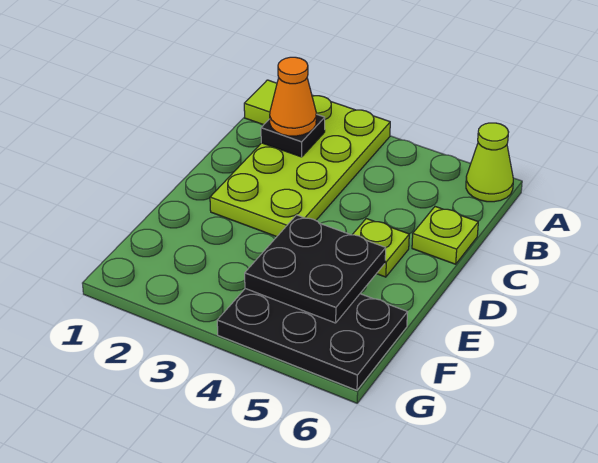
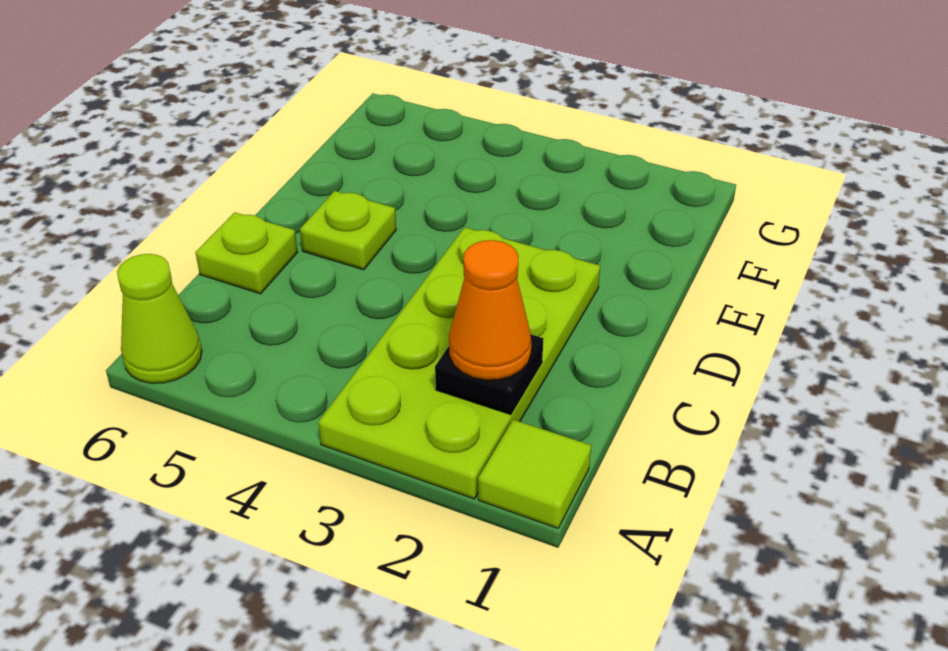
black 2x2 plate [245,215,386,323] -> none
black 2x3 plate [217,289,408,390] -> none

